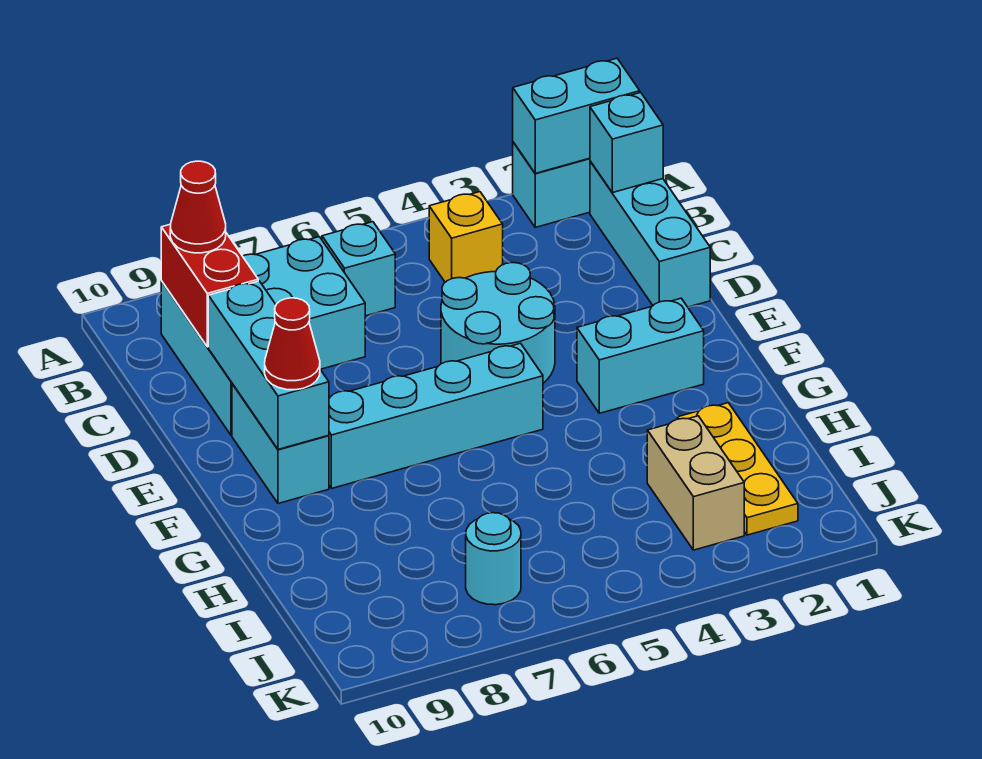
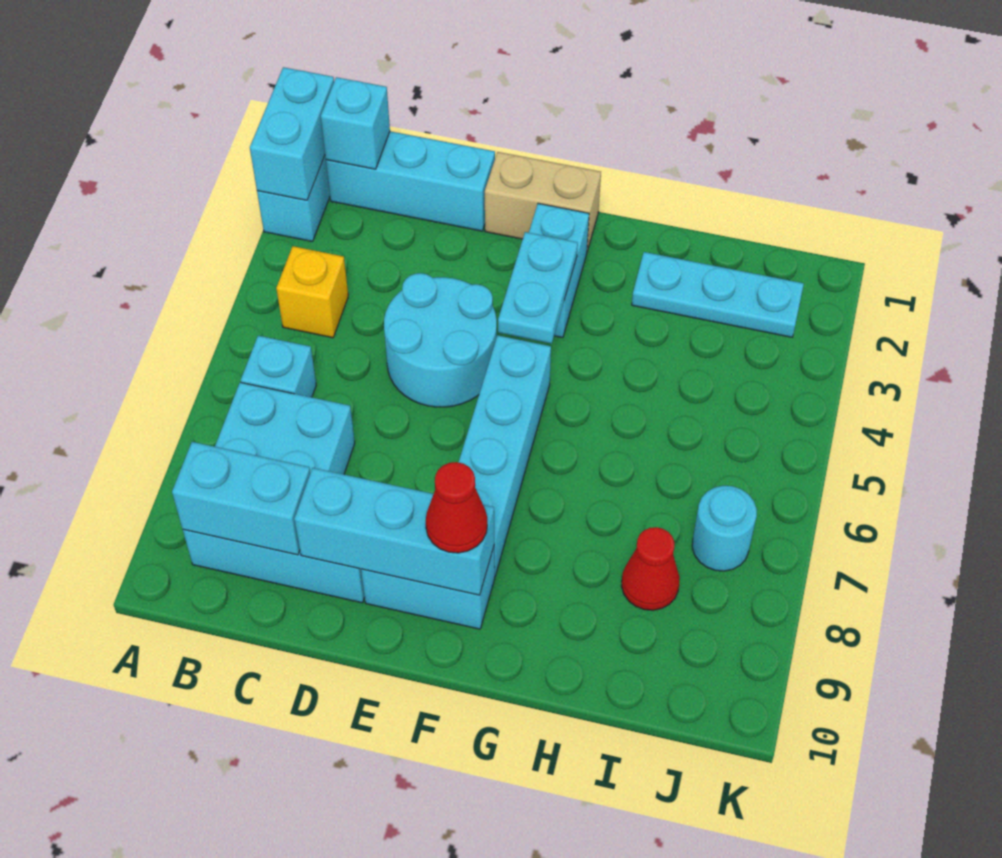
red 1x2 brick [161,224,258,347] -> cyan 1x2 brick [172,442,310,555]
red 1x1 cone [170,161,226,253] -> red 1x1 cone moved to [621,527,680,610]
none -> cyan 1x2 plate [498,232,578,343]
yellow 1x3 plate [677,403,798,535] -> cyan 1x3 plate [632,252,804,337]
tan 1x2 brick [647,416,744,550] -> tan 1x2 brick moved to [485,152,601,251]

